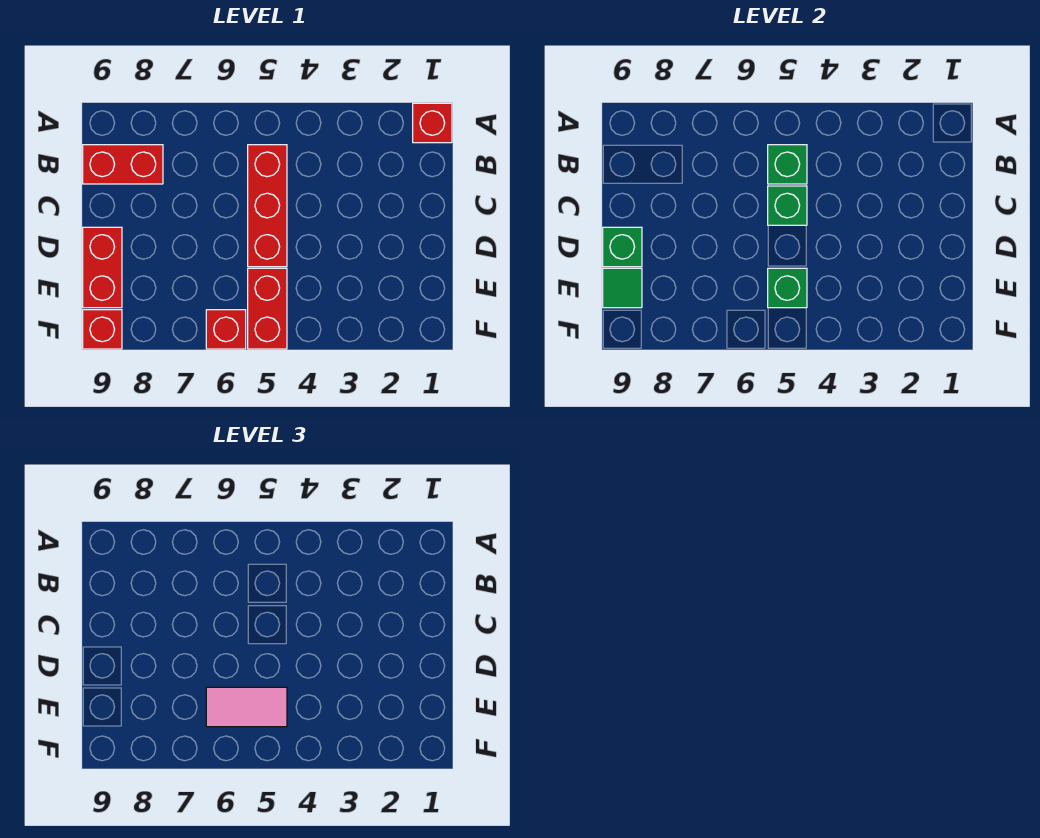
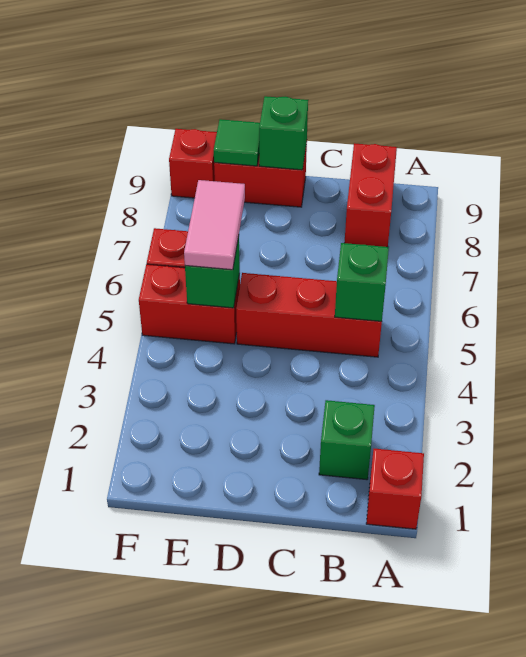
green 1x1 brick [768,186,807,225] -> green 1x1 brick moved to [319,400,375,480]

